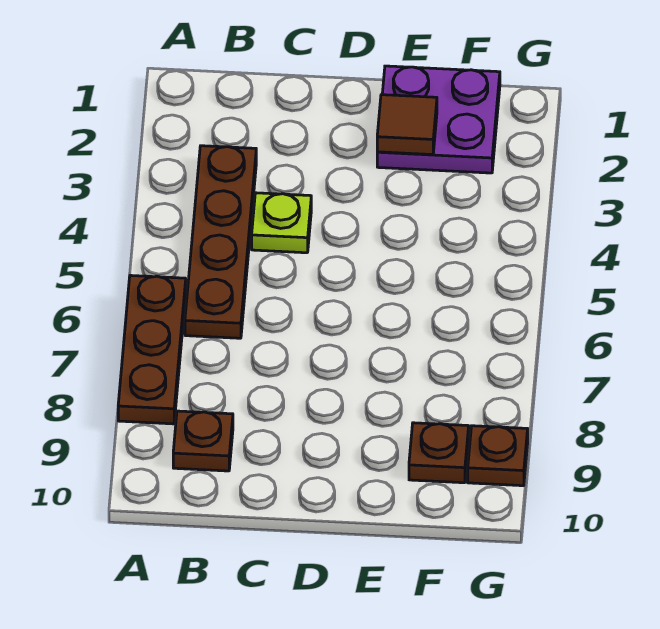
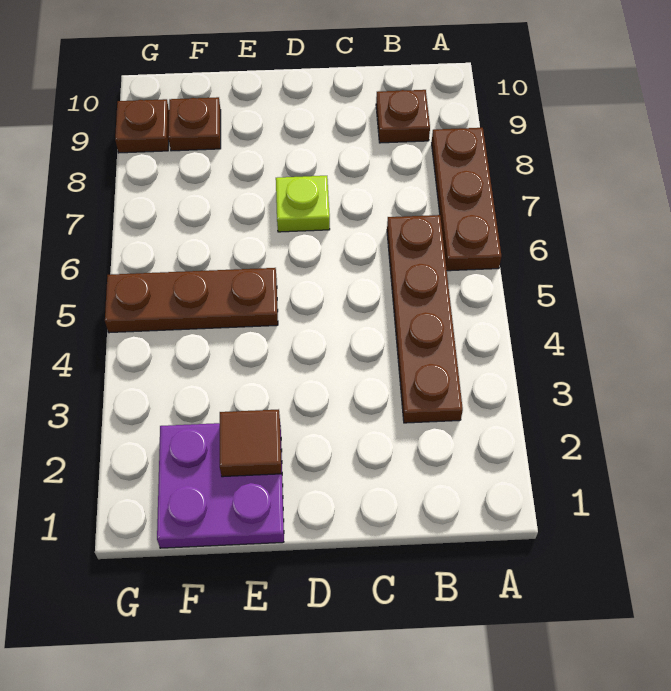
lime 1x1 plate [252,193,311,253] -> lime 1x1 plate moved to [276,176,330,232]
none -> brown 1x3 plate [105,268,278,333]

